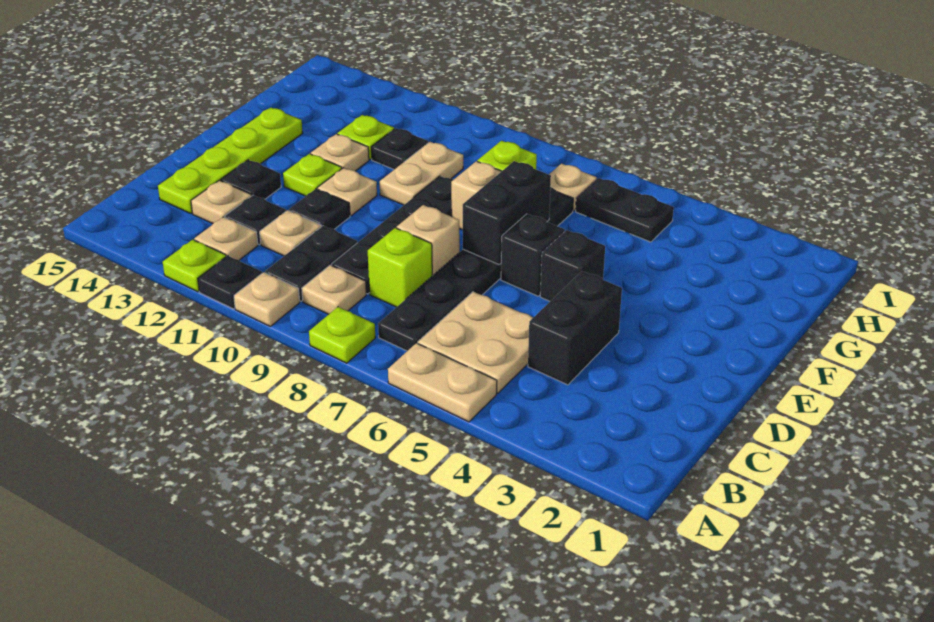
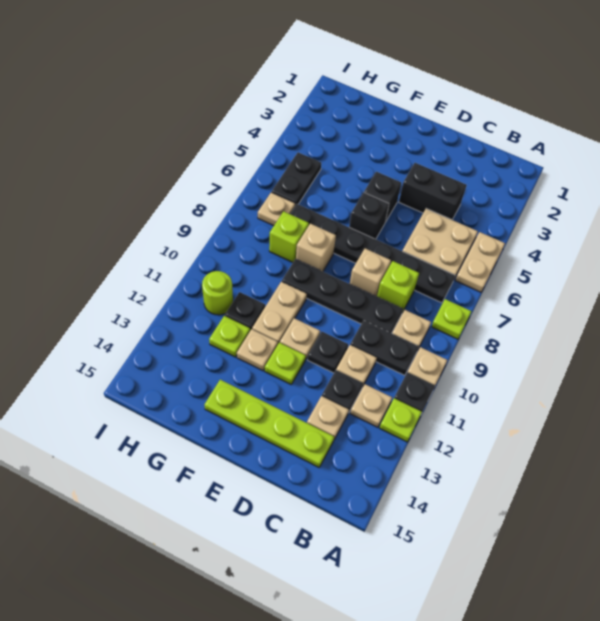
black 1x1 plate [221,160,281,199] -> none
black 1x2 brick [463,161,551,264] -> none
tan 1x2 plate [380,142,463,205] -> tan 1x2 plate turned to [252,282,307,343]
none -> lime 1x1 round brick [202,271,233,315]

